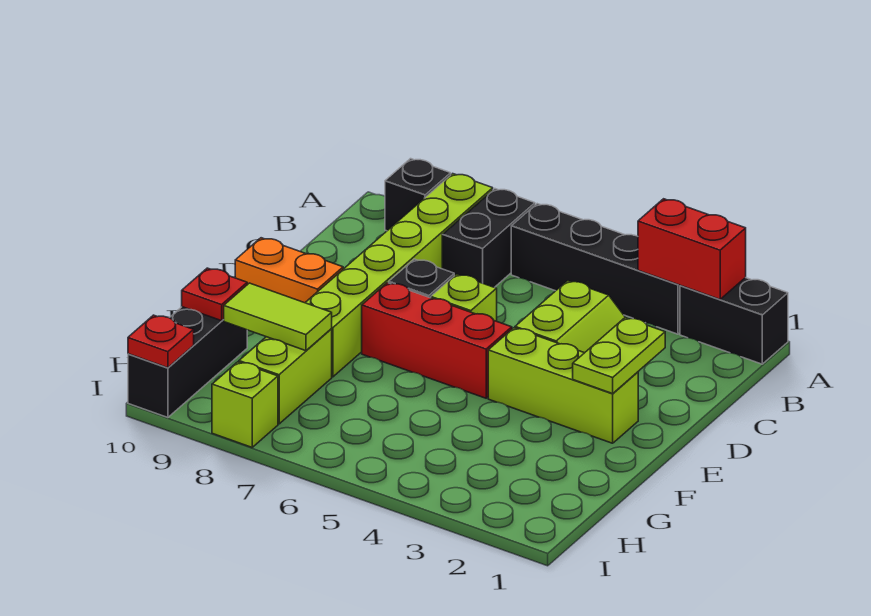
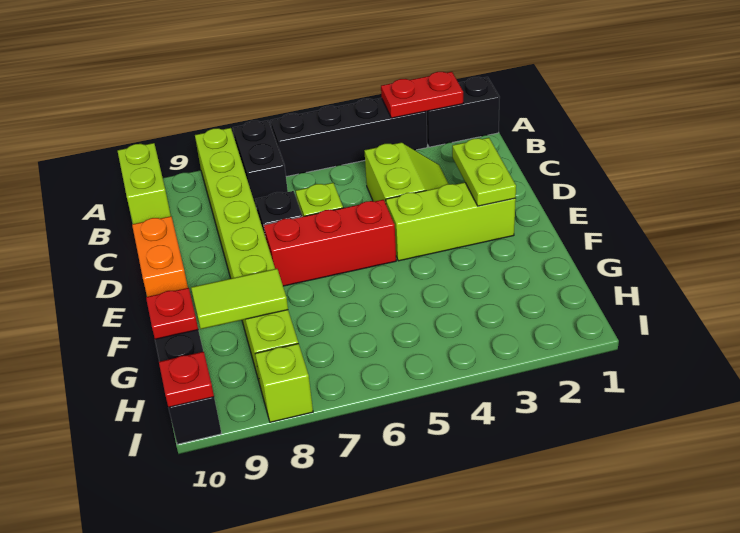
red 1x2 brick [638,199,746,299] -> red 1x2 plate [381,72,463,118]
black 1x1 brick [385,159,451,231] -> none
none -> lime 1x2 brick [118,143,171,224]
orange 1x2 brick [235,238,343,303] -> orange 1x2 brick turned to [132,216,188,297]

